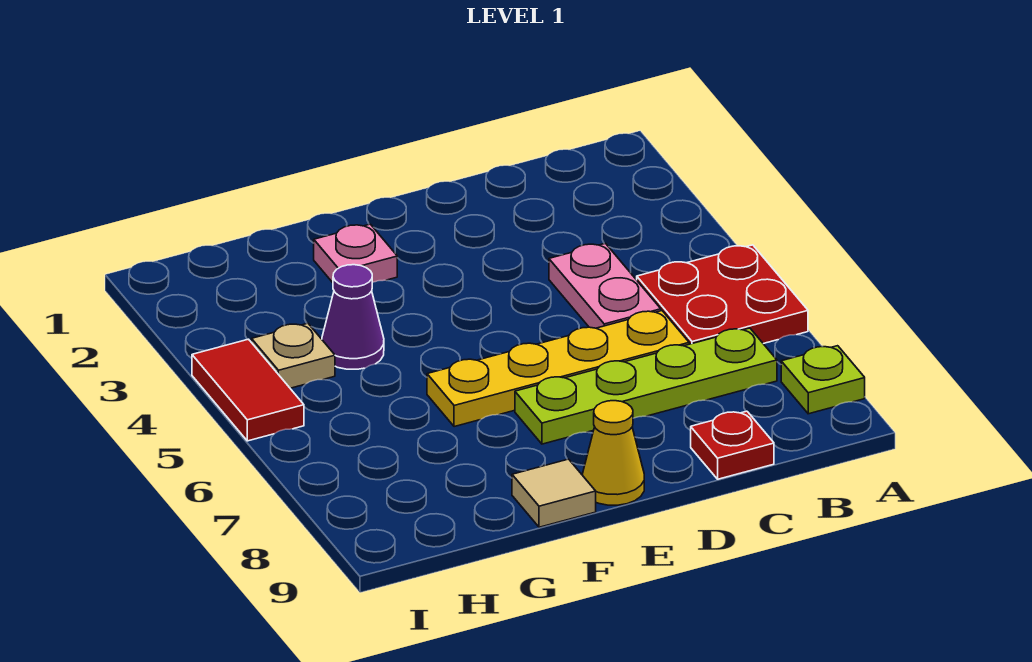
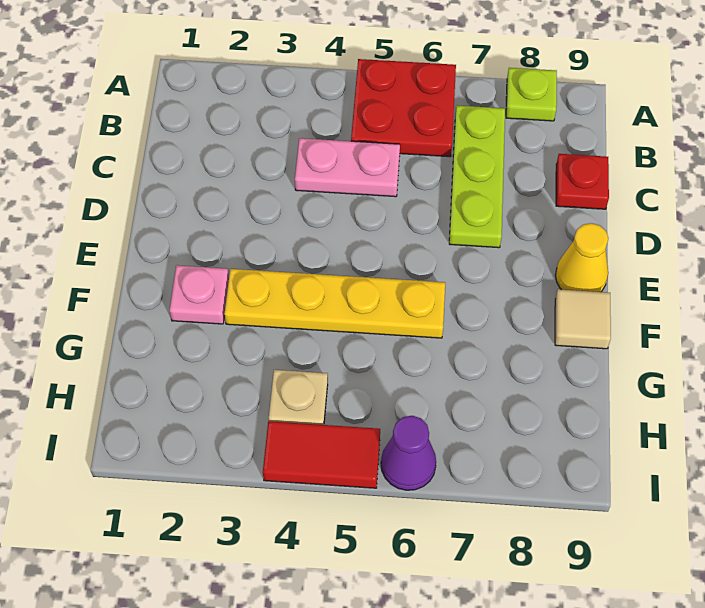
lime 1x4 plate [515,328,777,444] -> lime 1x3 plate [449,106,505,248]
yellow 1x4 plate [427,311,689,427] -> yellow 1x4 plate turned to [224,269,445,338]
purple 1x1 cone [322,265,384,369] -> purple 1x1 cone moved to [381,416,436,490]

